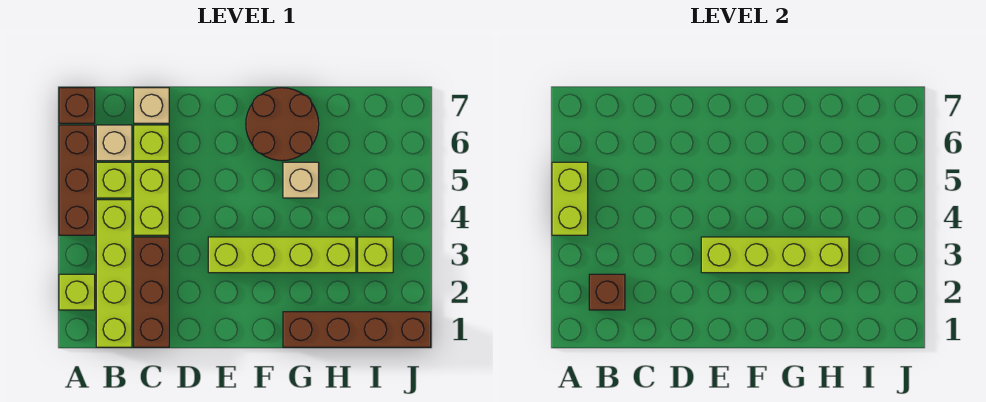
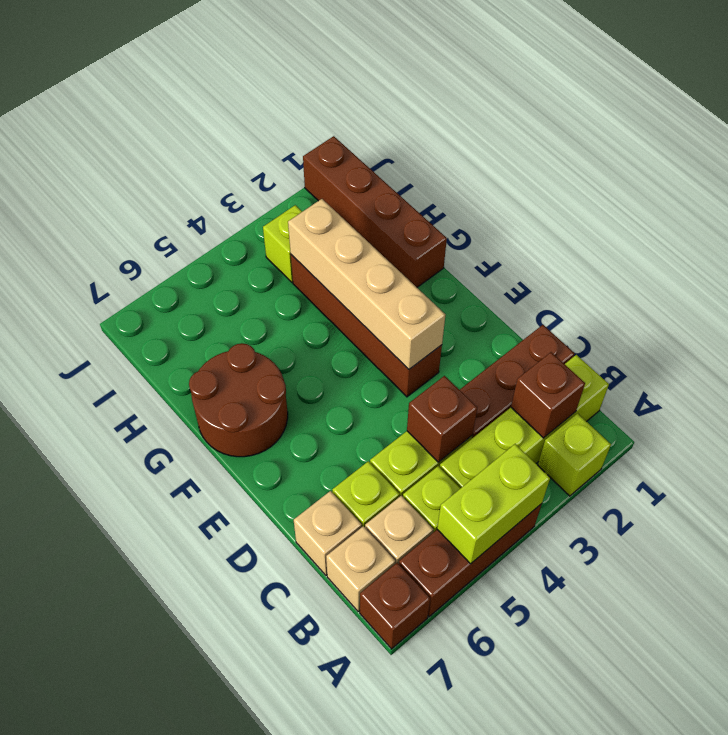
none -> brown 1x1 brick [407,376,477,462]
lime 1x4 brick [208,237,356,273] -> brown 1x4 brick [291,255,442,397]
lime 1x4 brick [701,237,849,273] -> tan 1x4 brick [288,199,445,369]
tan 1x1 brick [283,162,319,198] -> tan 1x1 brick moved to [326,526,395,612]

